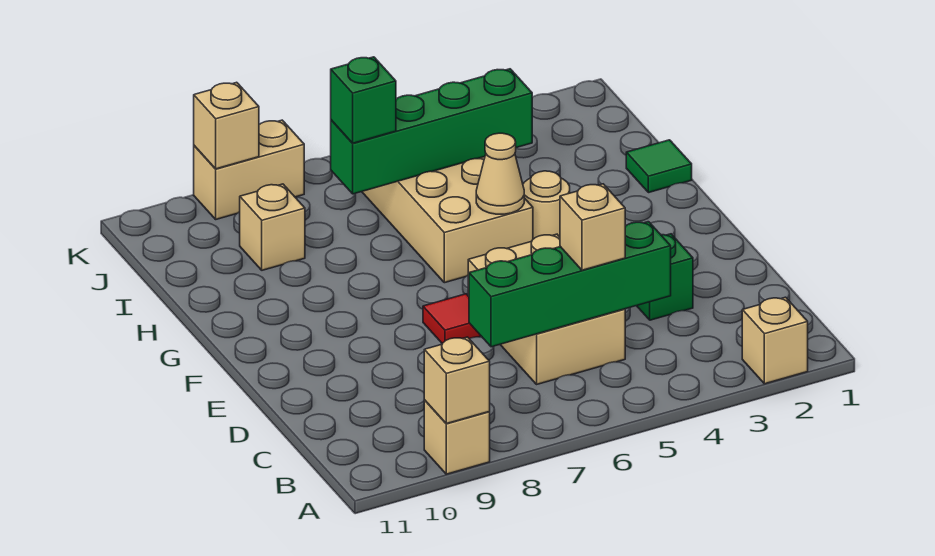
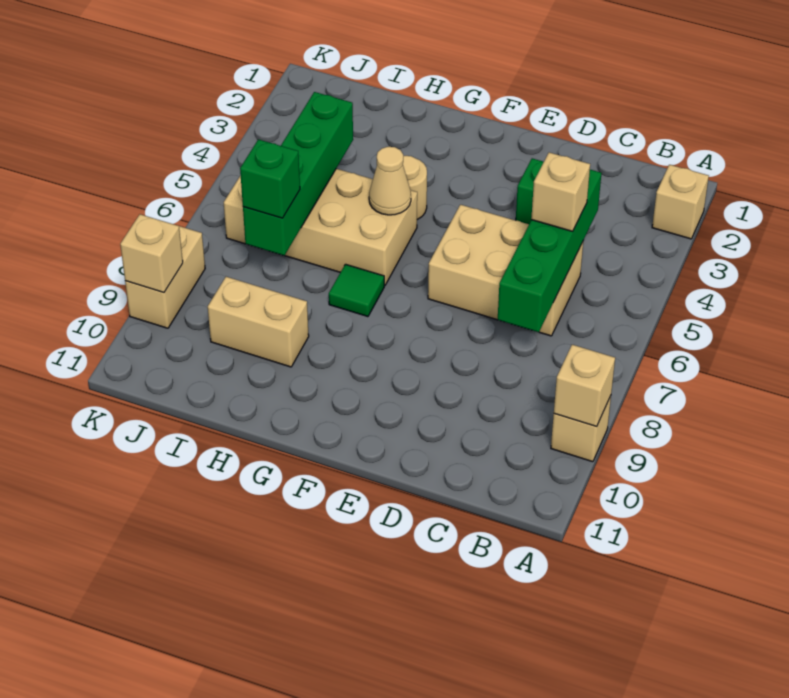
red 1x1 tile [423,294,481,344] -> none
green 1x1 tile [626,140,692,193] -> green 1x1 tile moved to [329,264,384,317]
tan 1x1 brick [240,184,305,270] -> tan 1x2 brick [208,277,309,367]

